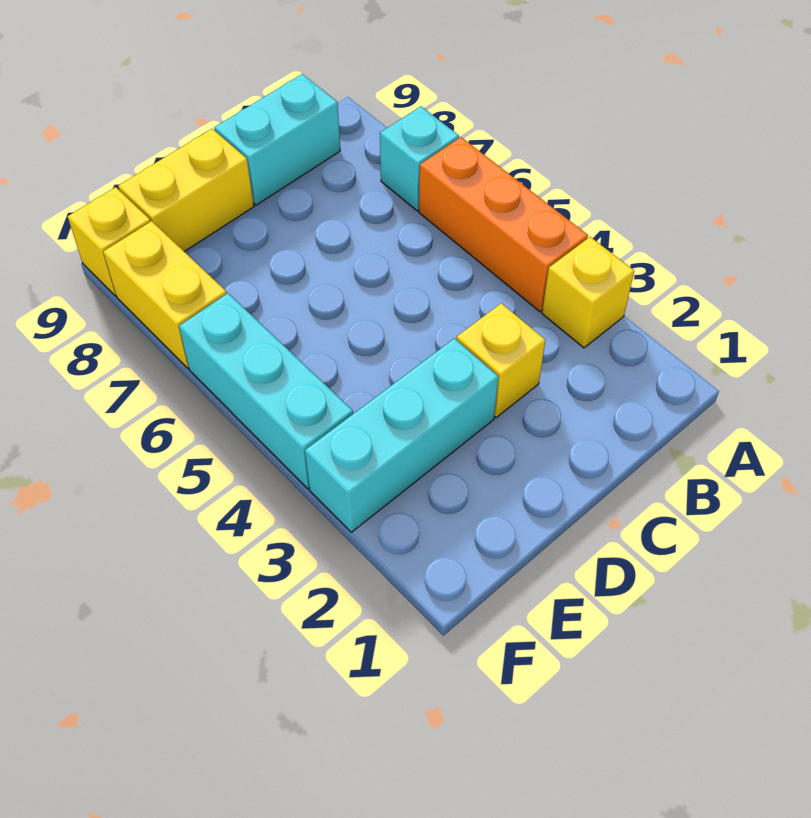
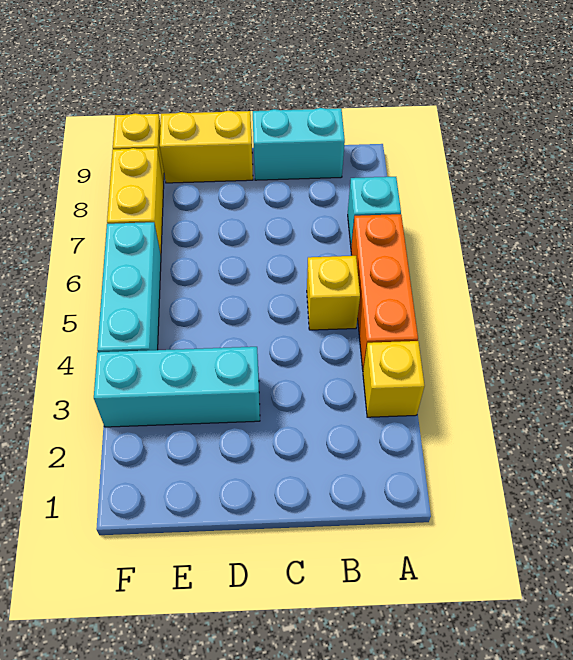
yellow 1x1 brick [457,303,545,418] -> yellow 1x1 brick moved to [307,256,360,330]

